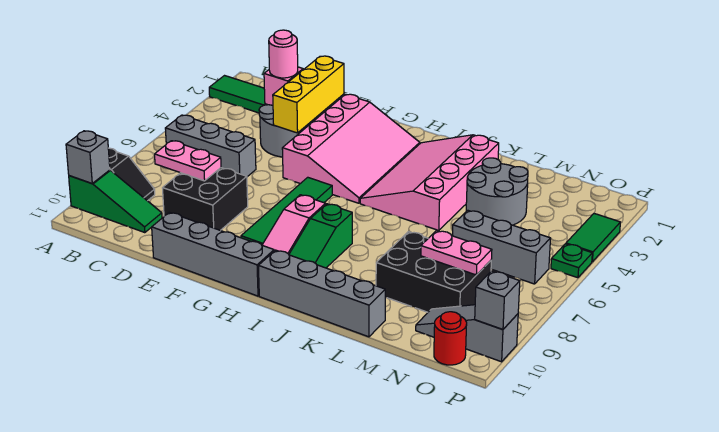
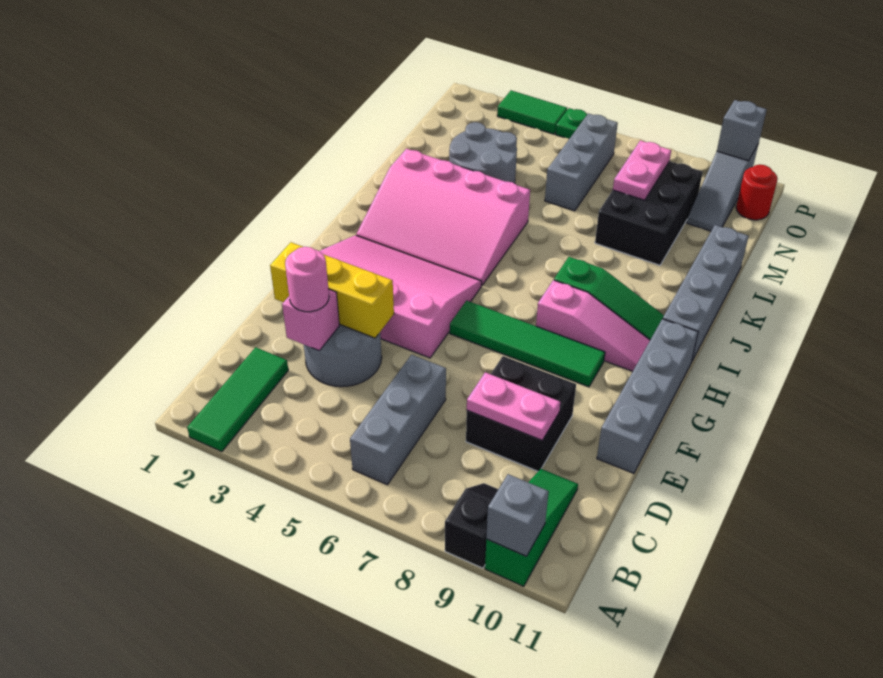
pink 1x2 plate [155,141,221,181] -> pink 1x2 plate turned to [467,372,560,440]

